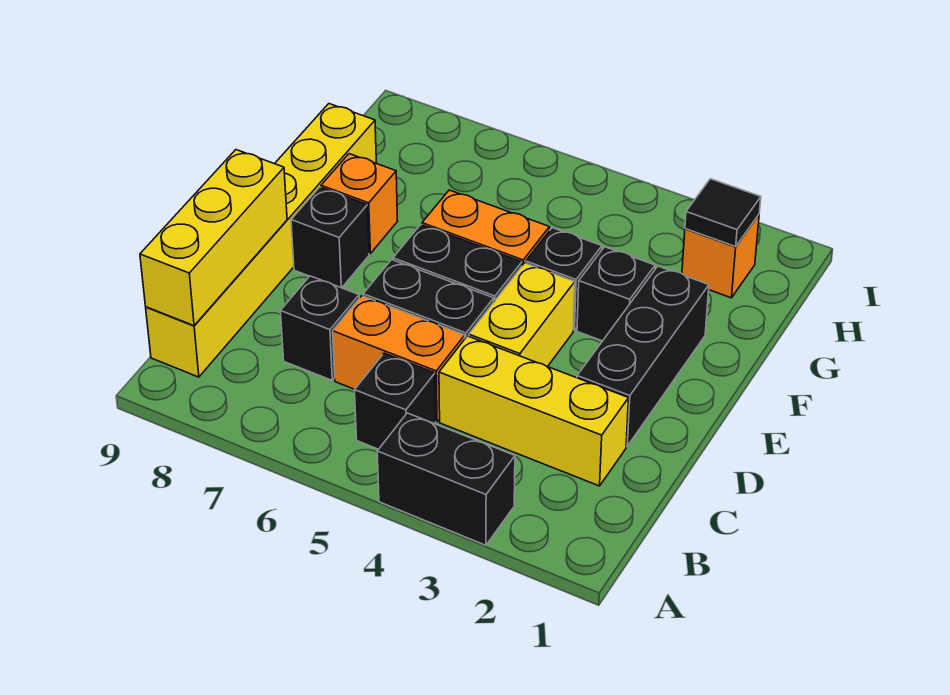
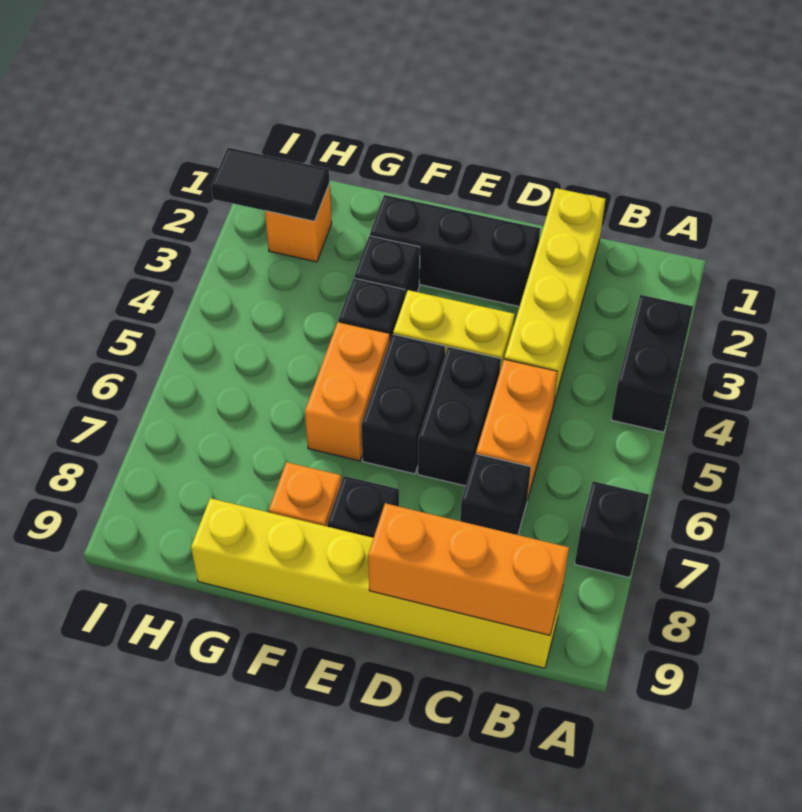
black 1x1 brick [355,353,436,449] -> black 1x1 brick moved to [575,481,649,578]
yellow 1x3 brick [140,150,287,326] -> orange 1x3 brick [368,503,569,635]
yellow 1x3 brick [439,336,629,486] -> yellow 1x4 brick [504,188,605,406]
black 1x1 tile [685,179,761,246] -> black 1x2 tile [211,148,330,221]

